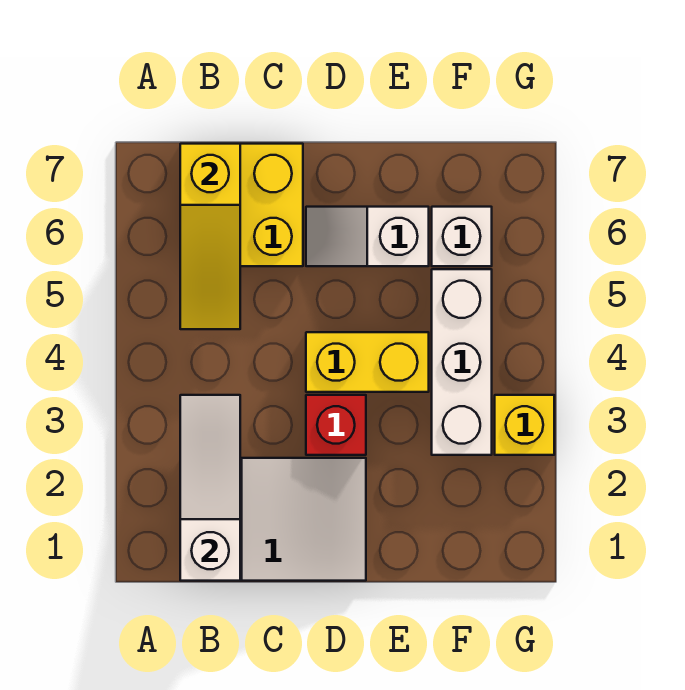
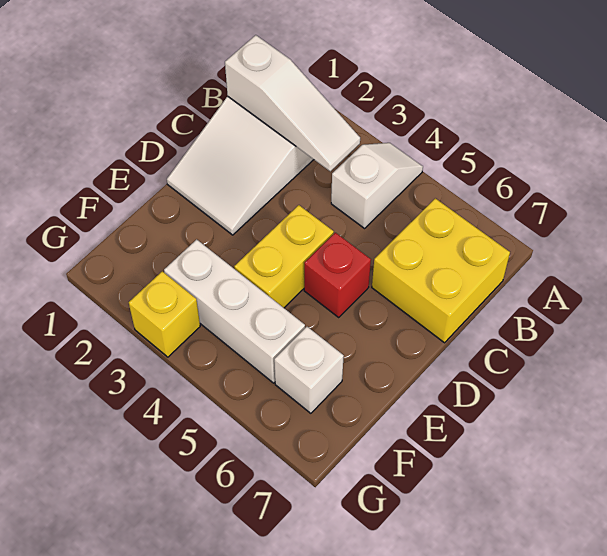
yellow 1x3 slope [180,144,240,329] -> none
red 1x1 brick [306,395,366,455] -> red 1x1 brick moved to [304,233,371,317]
white 1x2 slope [306,207,429,266] -> white 1x2 slope moved to [331,143,423,228]

